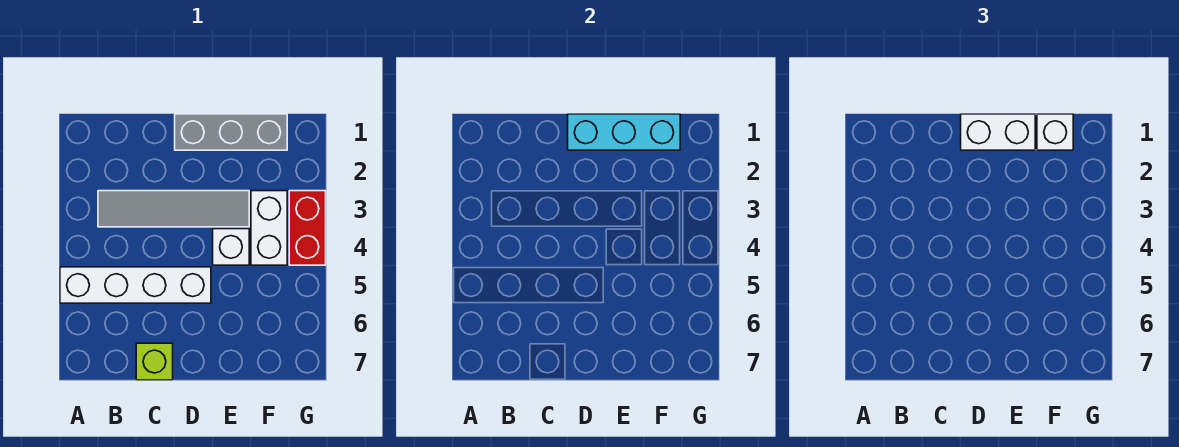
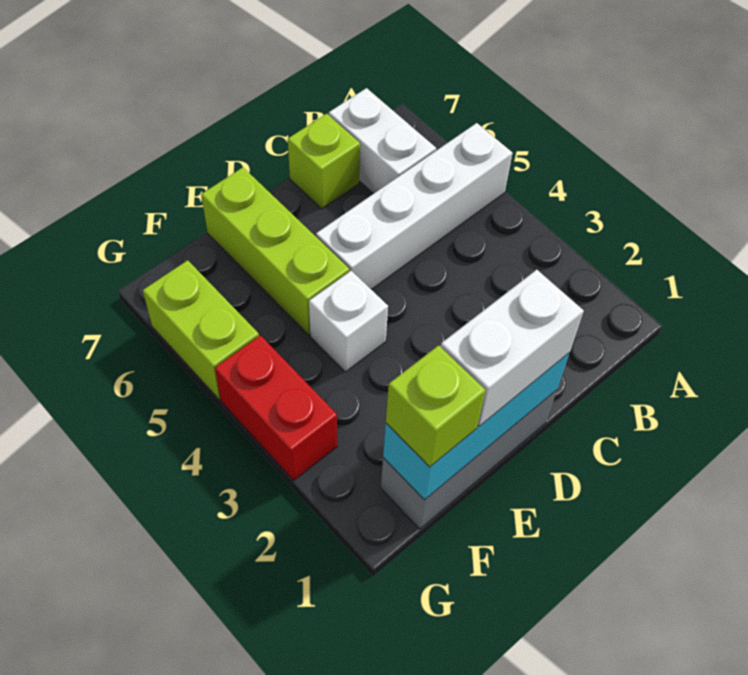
grey 1x4 tile [98,191,249,227] -> none
none -> lime 1x3 brick [201,168,349,335]
white 1x1 brick [1037,114,1073,150] -> lime 1x1 brick [386,345,485,467]
white 1x2 brick [251,191,287,265] -> white 1x2 brick moved to [329,88,436,194]
none -> lime 1x2 brick [143,260,259,400]

